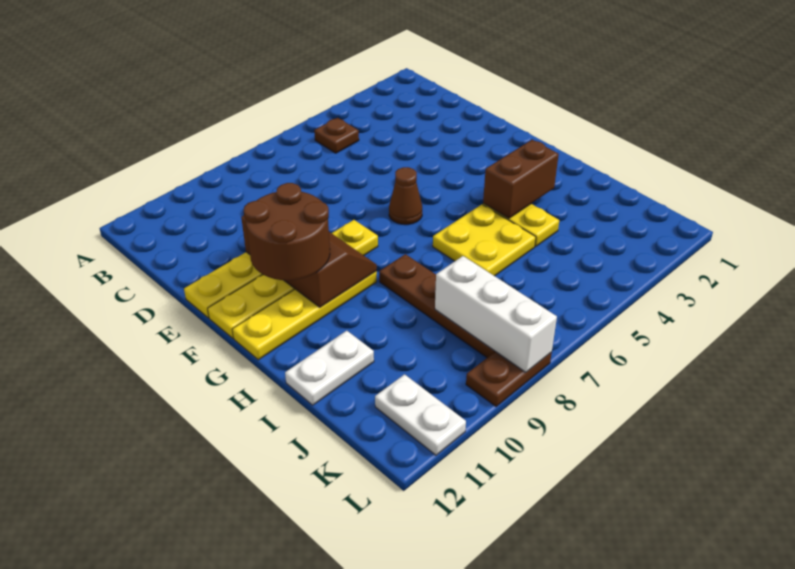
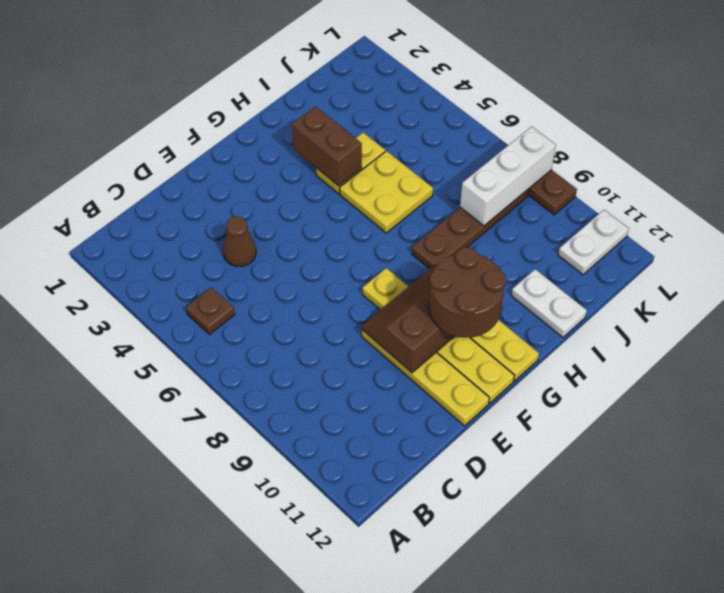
brown 1x1 cone [389,167,422,225] -> brown 1x1 cone moved to [223,216,256,266]

